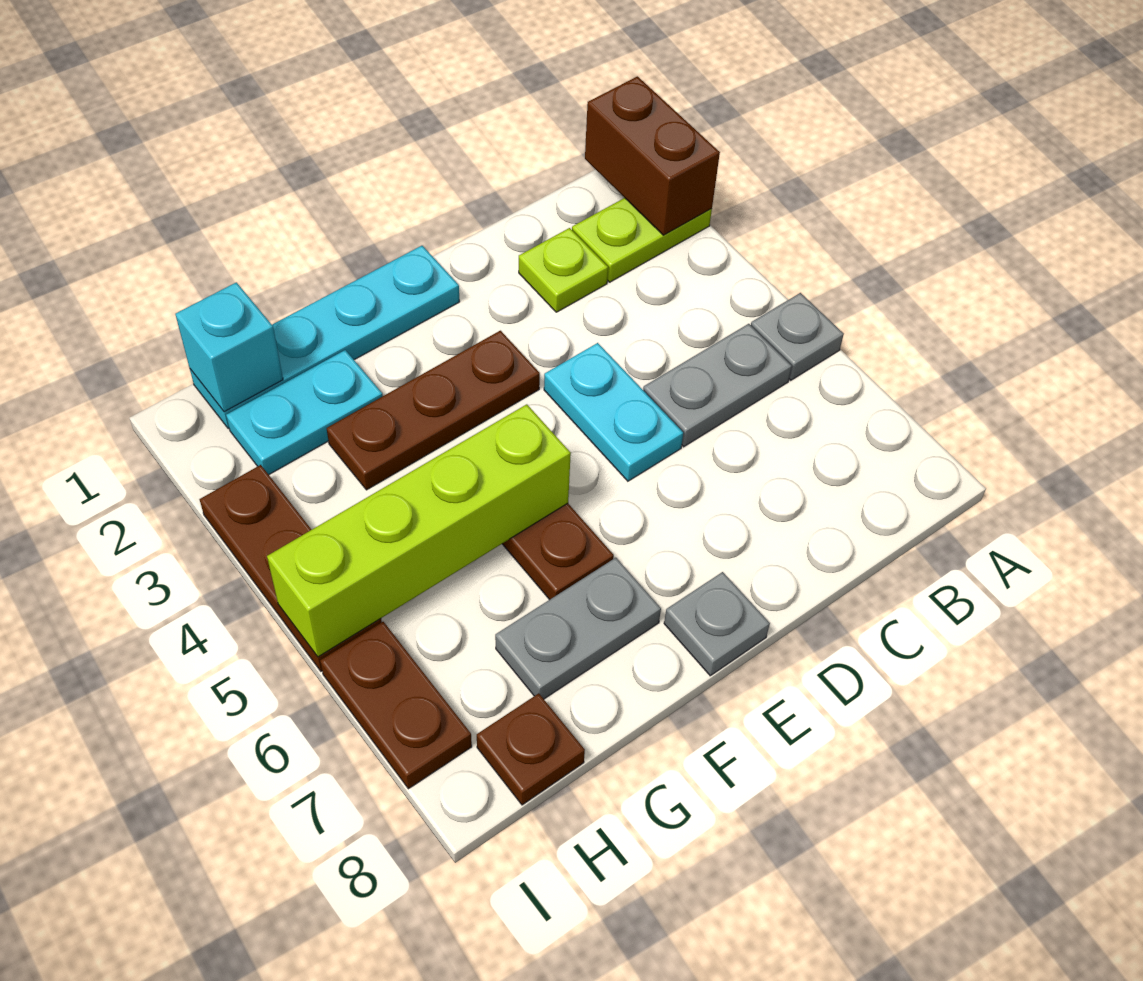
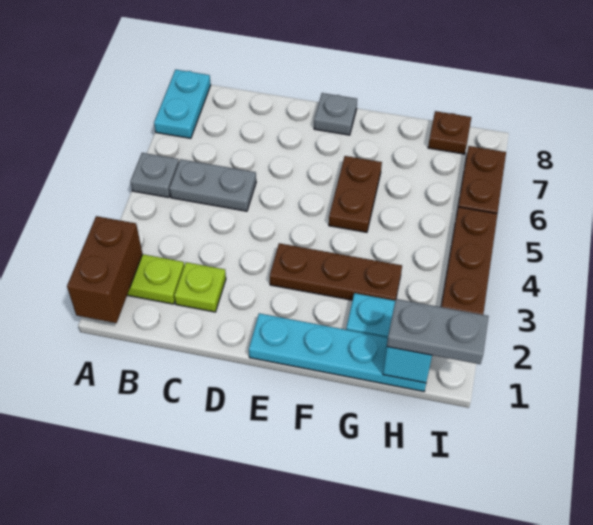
cyan 1x2 plate [544,343,683,481] -> cyan 1x2 plate moved to [154,70,211,138]
lime 1x4 brick [267,404,571,657] -> none
grey 1x2 plate [495,558,661,699] -> grey 1x2 plate moved to [387,299,489,364]

